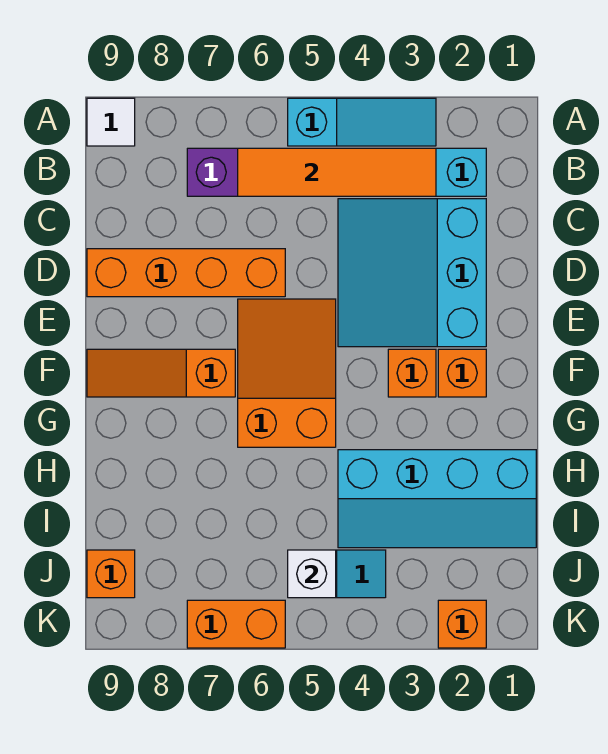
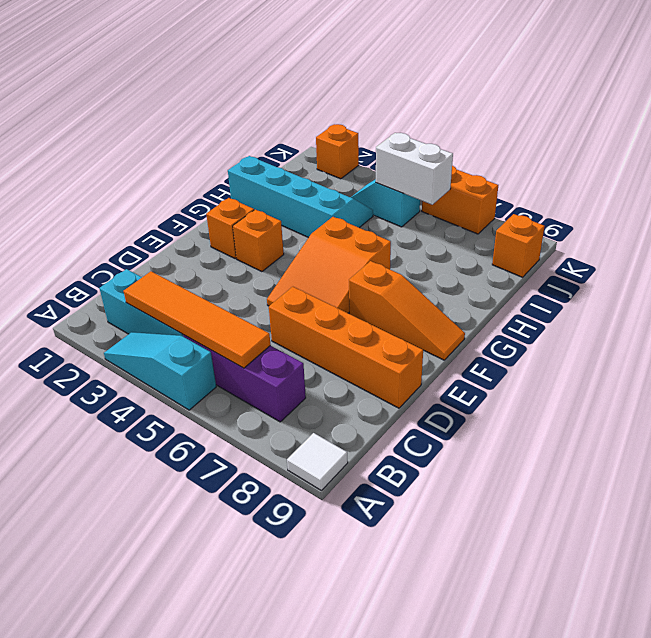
cyan 3x3 slope [338,199,486,347] -> none
white 1x1 brick [288,550,336,598] -> white 1x2 brick [376,133,453,205]

